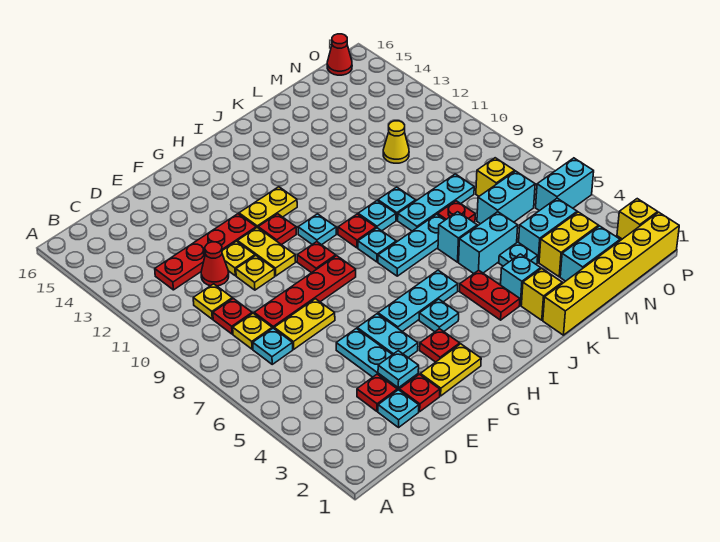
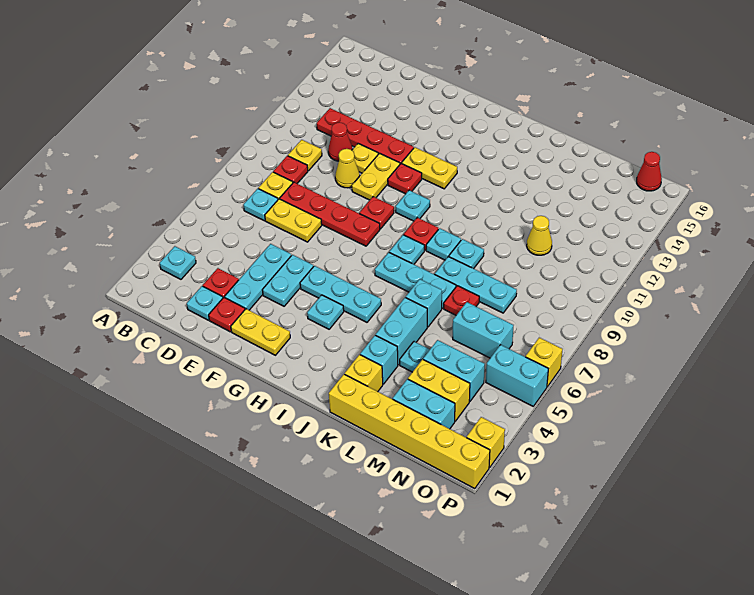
cyan 1x1 plate [378,351,419,388] -> cyan 1x1 plate moved to [160,246,196,279]
yellow 1x1 plate [236,256,275,290] -> yellow 1x1 cone [335,149,360,188]
red 1x1 plate [420,329,460,362] -> none
red 1x2 plate [459,270,520,320] -> none
cyan 1x2 brick [459,212,518,273] -> cyan 1x2 brick turned to [376,297,427,365]
yellow 1x1 brick [476,158,515,196] -> yellow 1x1 brick moved to [526,338,563,387]

